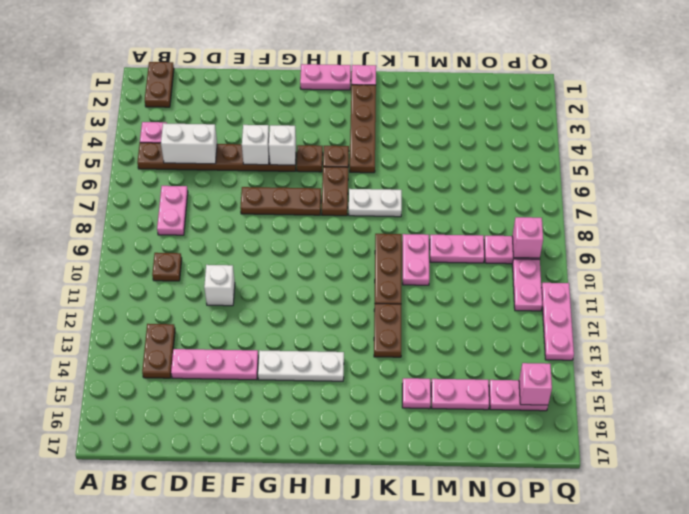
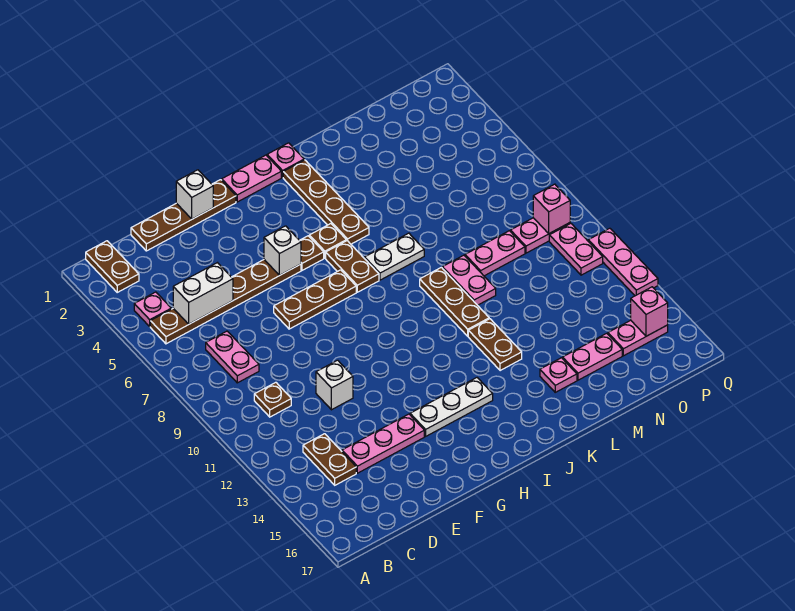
none -> brown 1x4 plate [131,180,236,251]
white 1x1 brick [242,125,269,165] -> white 1x1 brick moved to [176,170,213,219]

